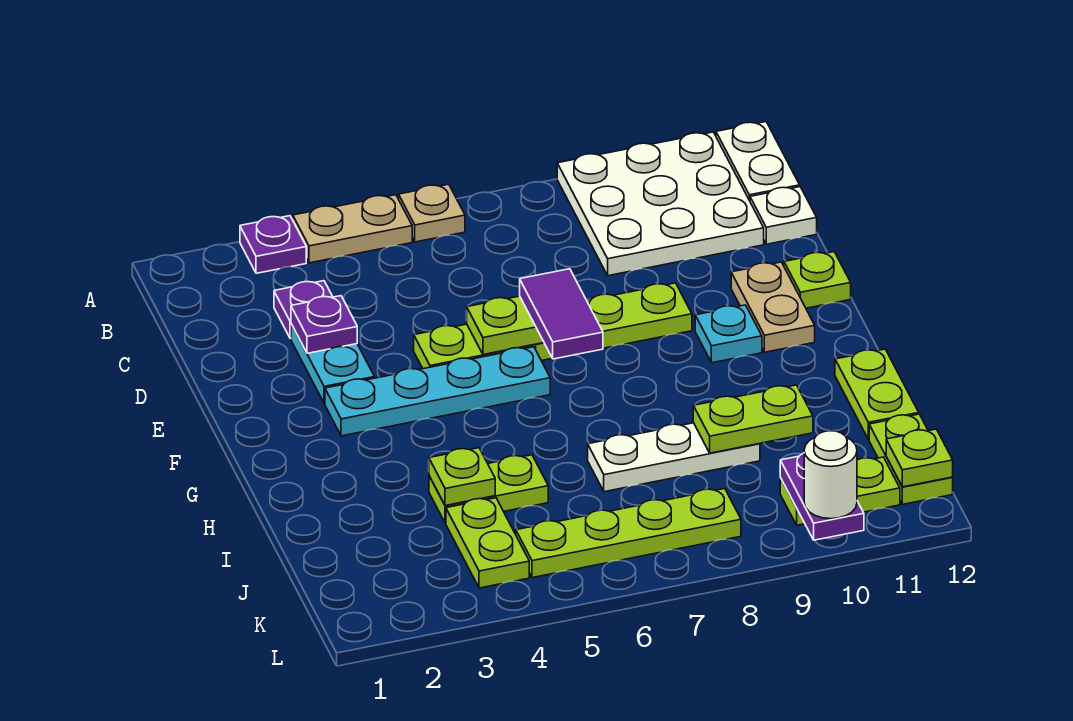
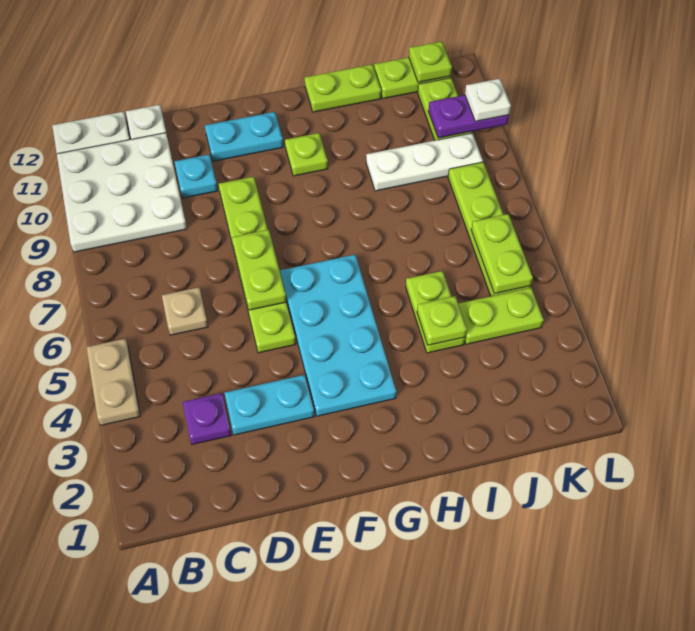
purple 1x1 plate [240,216,306,273] -> none
tan 1x1 plate [399,184,465,242] -> tan 1x1 plate moved to [162,287,208,335]
purple 1x1 plate [291,296,357,353] -> none
purple 1x2 tile [520,269,603,359] -> none
tan 1x2 plate [731,262,815,352] -> cyan 1x2 plate [205,112,283,161]
lime 1x1 plate [784,252,851,308] -> lime 1x1 plate moved to [285,133,328,176]
cyan 1x4 plate [325,347,550,436] -> cyan 2x4 plate [280,255,397,416]
cyan 1x1 plate [695,305,762,363] -> cyan 1x1 plate moved to [174,155,218,198]
white 1x3 plate [588,423,760,492] -> white 1x3 plate turned to [366,133,483,191]
lime 1x2 plate [693,385,813,453] -> lime 1x2 plate moved to [471,214,533,294]
white 1x1 round brick [804,431,857,519] -> white 1x1 plate [465,79,511,121]

